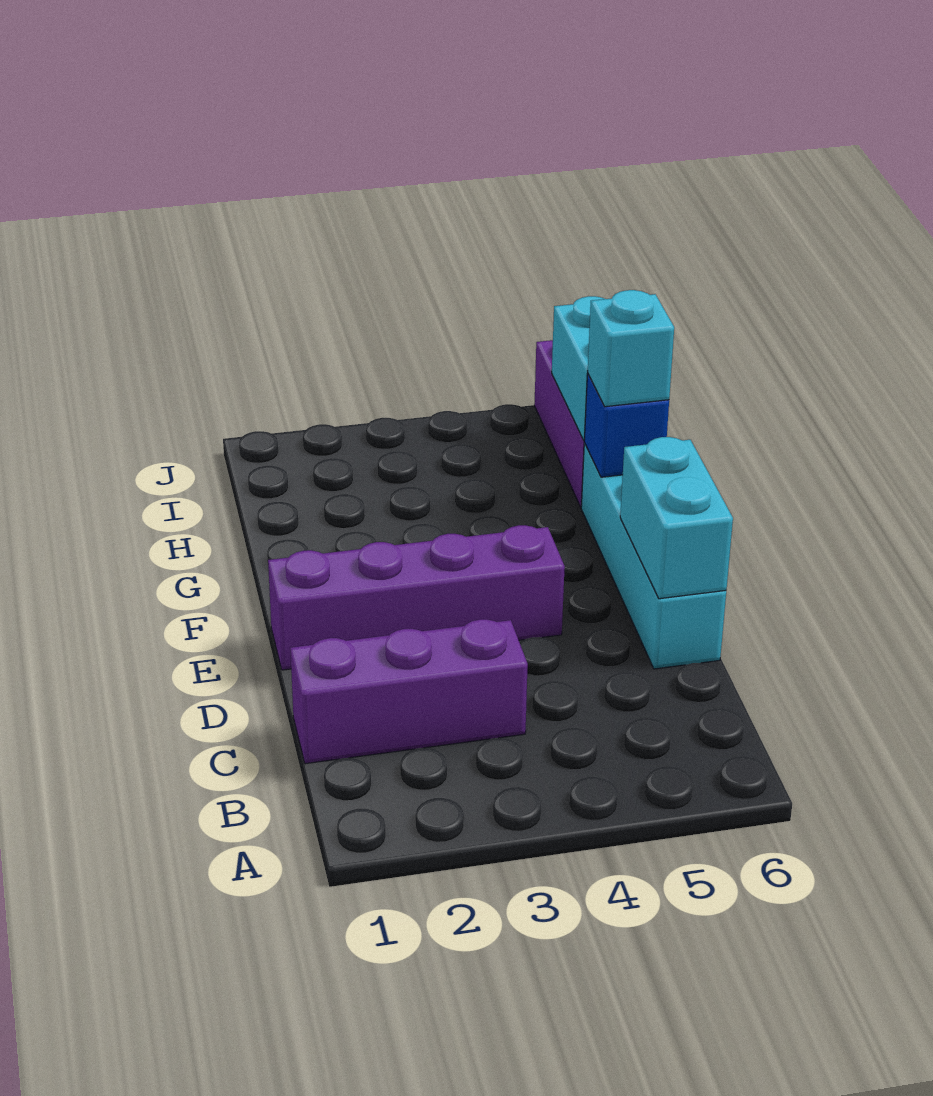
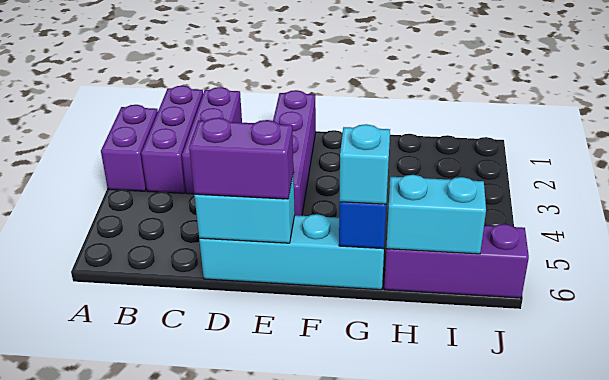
none -> purple 1x2 brick [101,105,158,191]
none -> purple 1x3 brick [141,86,203,193]
none -> purple 1x2 brick [189,118,293,199]

